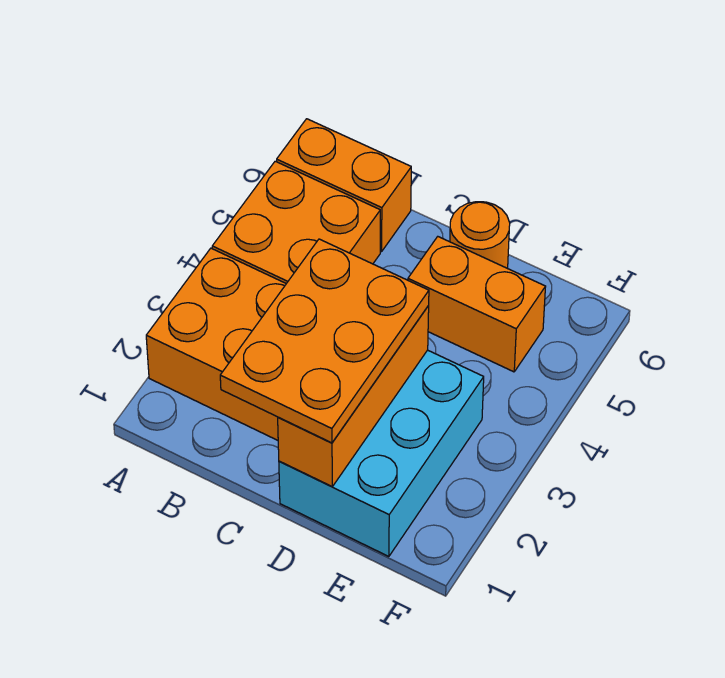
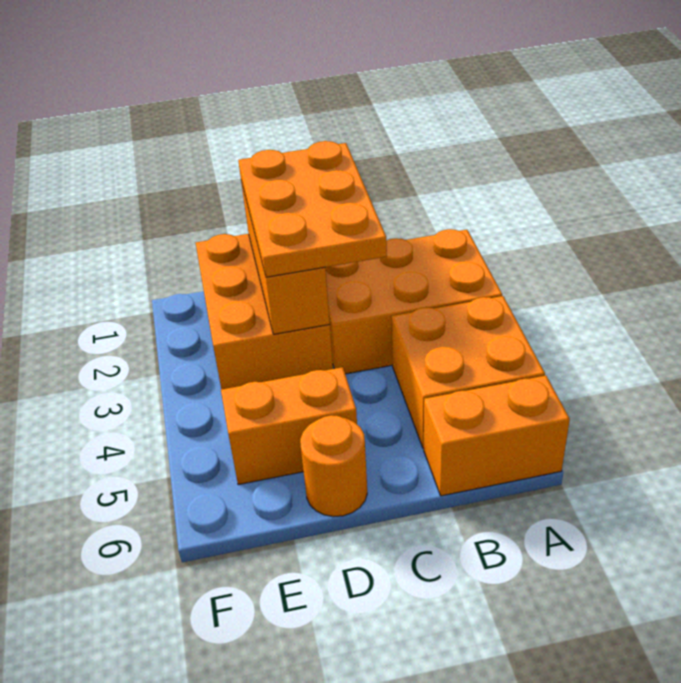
cyan 2x3 brick [279,350,484,557] -> orange 2x3 brick [196,234,333,389]

